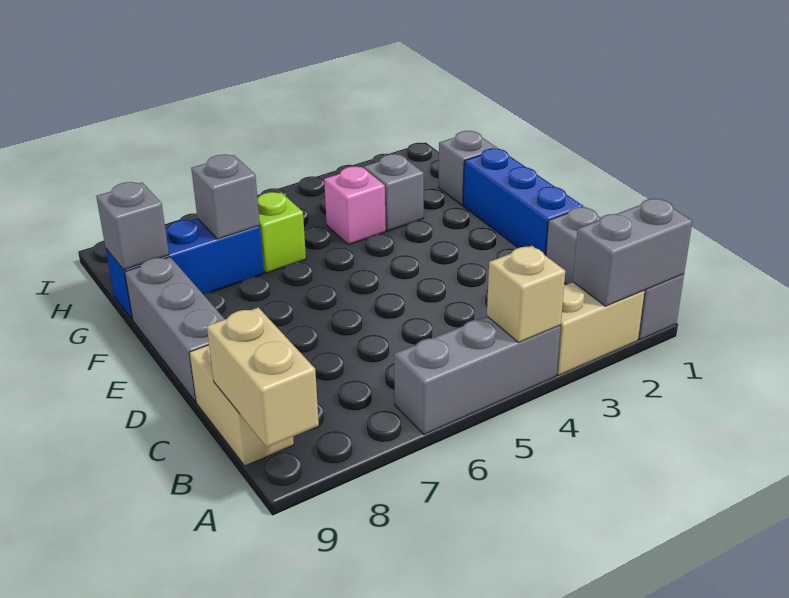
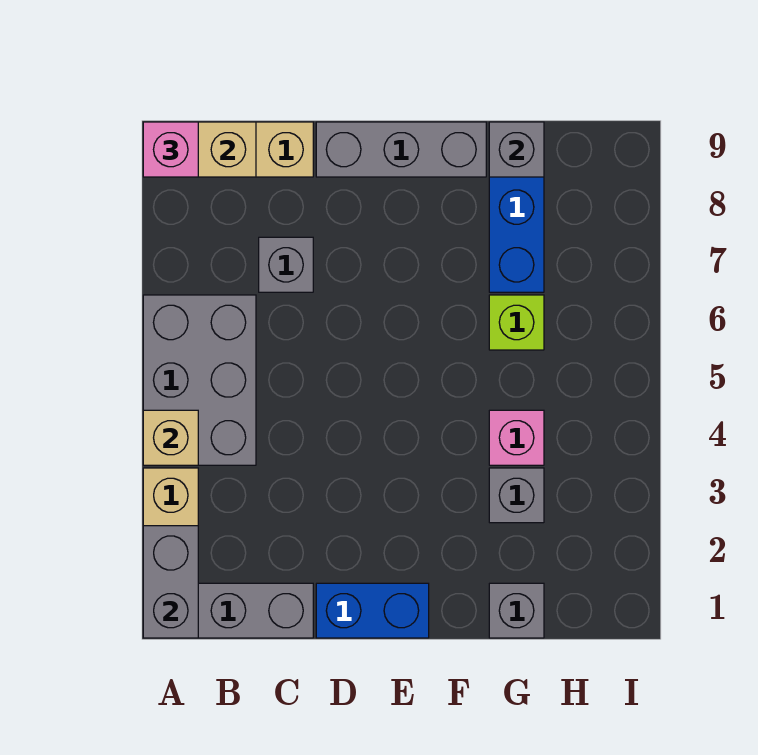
grey 1x3 brick [394,316,561,434] -> grey 2x3 brick [143,295,256,465]
none -> pink 1x1 brick [143,122,198,177]
blue 1x3 brick [463,148,583,256] -> blue 1x2 brick [316,583,429,638]
grey 1x1 brick [191,154,260,239] -> grey 1x1 brick moved to [259,237,313,292]

